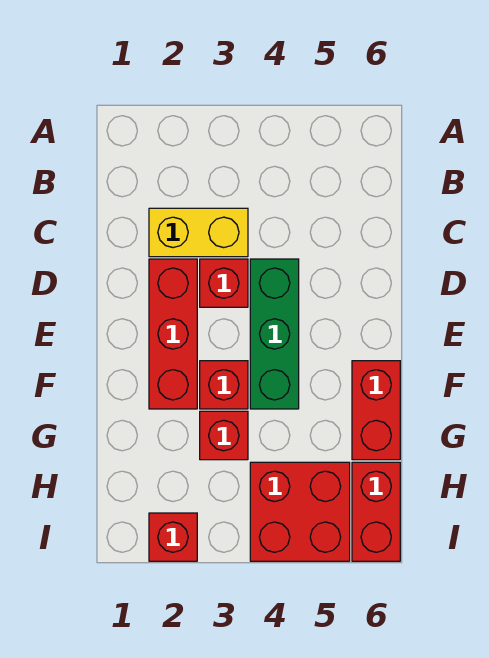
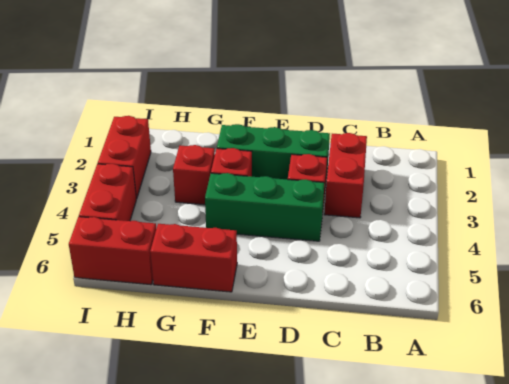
yellow 1x2 brick [149,208,248,257] -> red 1x2 brick [324,133,367,218]
red 1x3 brick [149,259,197,409] -> green 1x3 brick [217,124,330,179]
red 2x2 brick [250,462,350,561] -> red 1x2 brick [79,164,136,221]
red 1x1 brick [149,513,197,561] -> red 1x2 brick [98,116,151,199]

